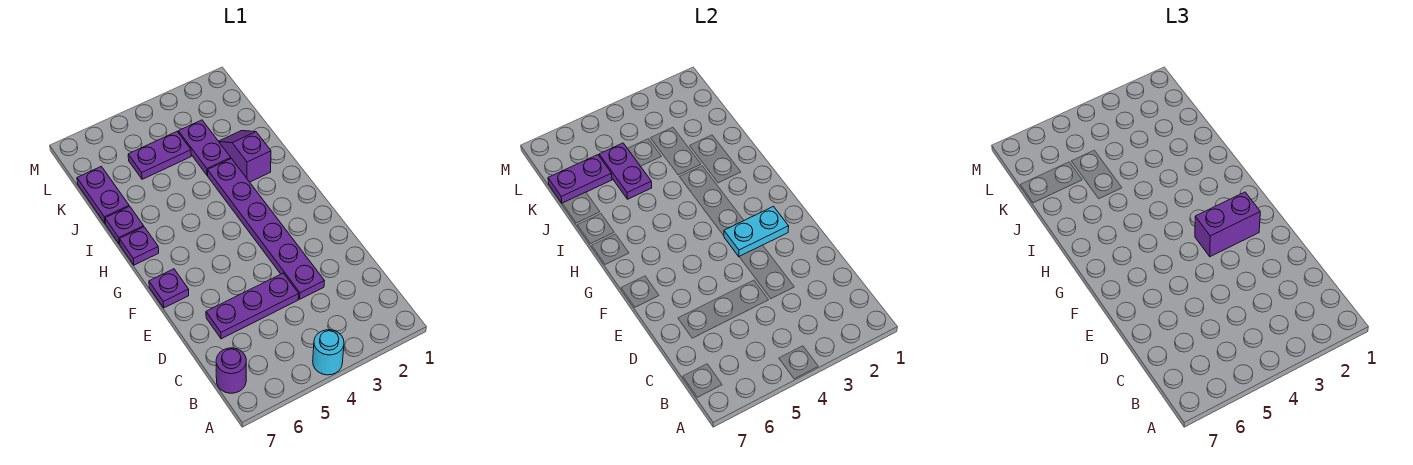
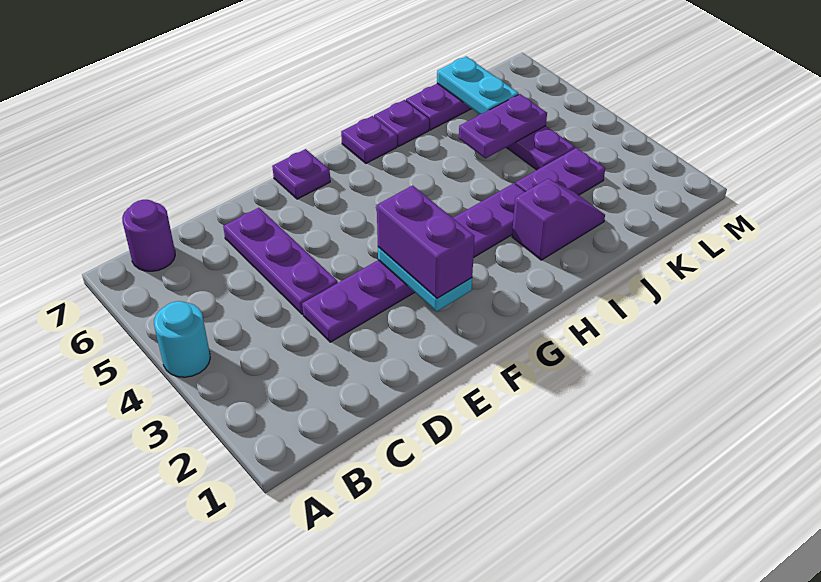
purple 1x2 plate [548,155,612,203] -> cyan 1x2 plate [437,56,519,114]

